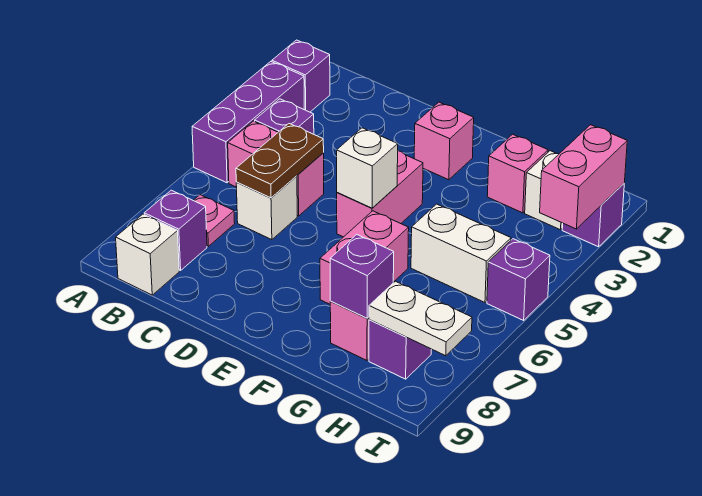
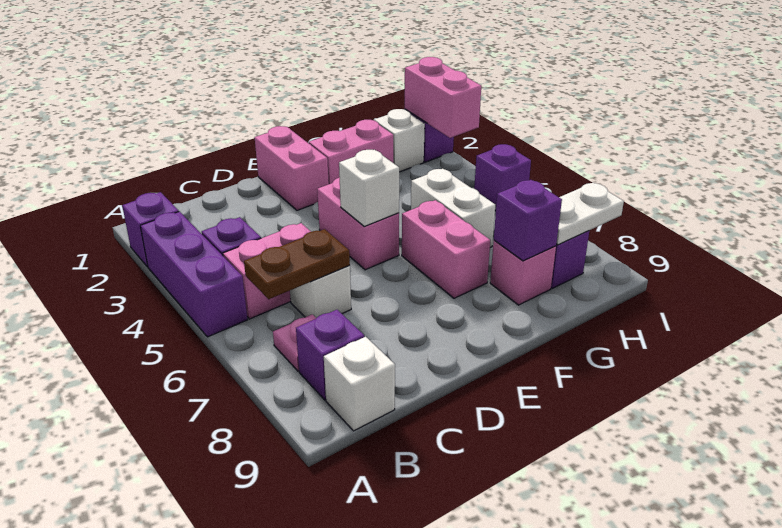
brown 1x2 plate [236,124,324,198] -> brown 1x2 plate turned to [244,229,350,299]
pink 1x1 brick [414,102,474,180] -> pink 1x2 brick [255,126,329,210]
pink 1x1 brick [487,134,548,213] -> pink 1x2 brick [309,120,393,184]
white 1x2 brick [411,204,511,302] -> white 1x2 brick turned to [411,169,495,248]

